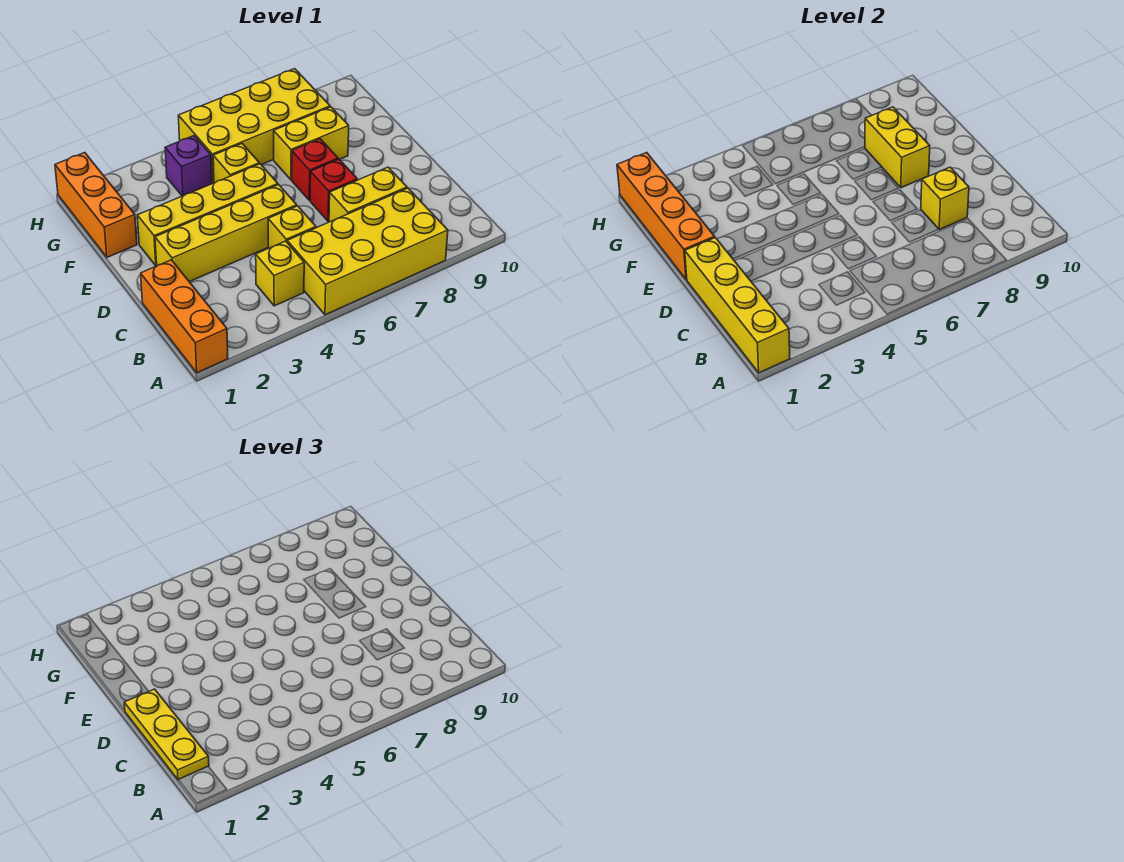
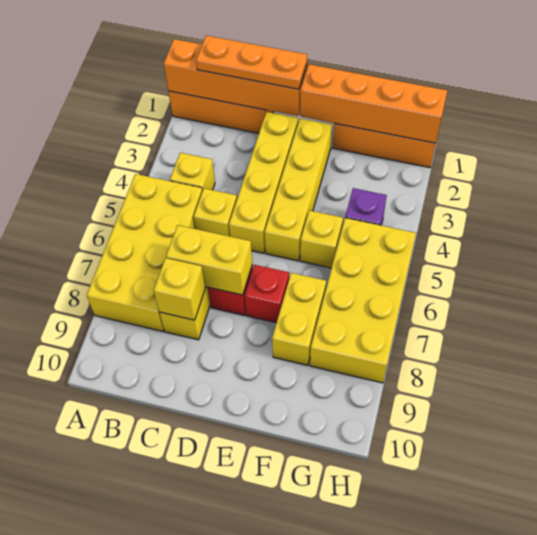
yellow 1x4 brick [685,238,790,373] -> orange 1x4 brick [164,39,307,116]
yellow 1x3 plate [124,689,209,780] -> orange 1x3 plate [196,36,307,89]
yellow 1x2 brick [865,107,930,188] -> yellow 1x2 brick moved to [166,225,253,295]

